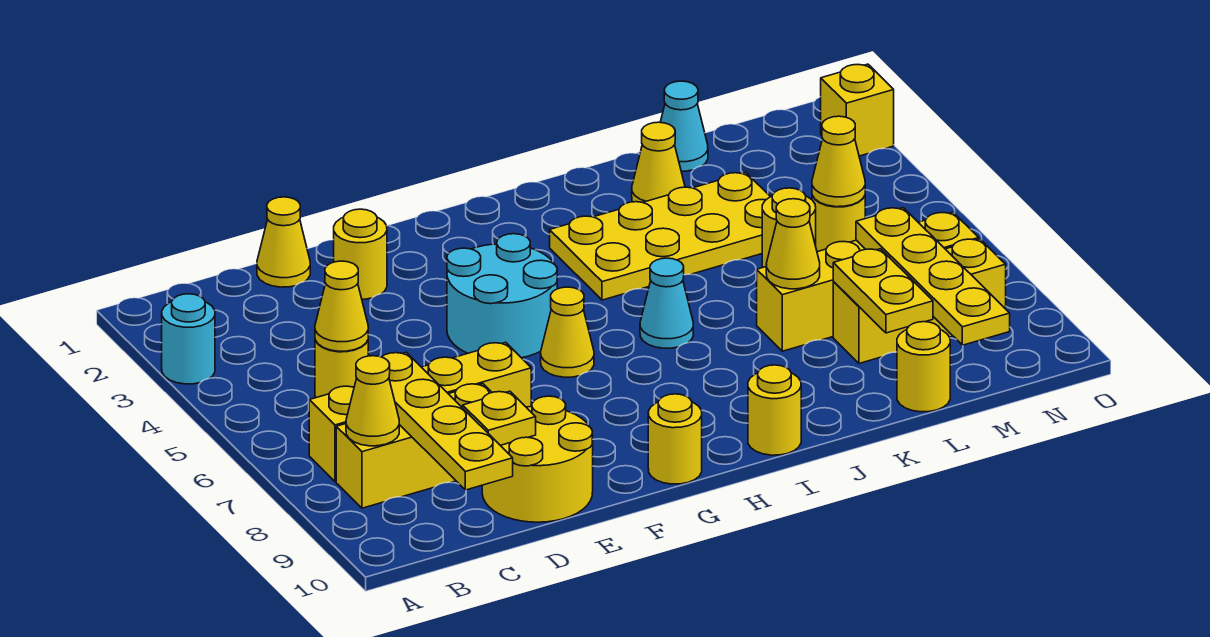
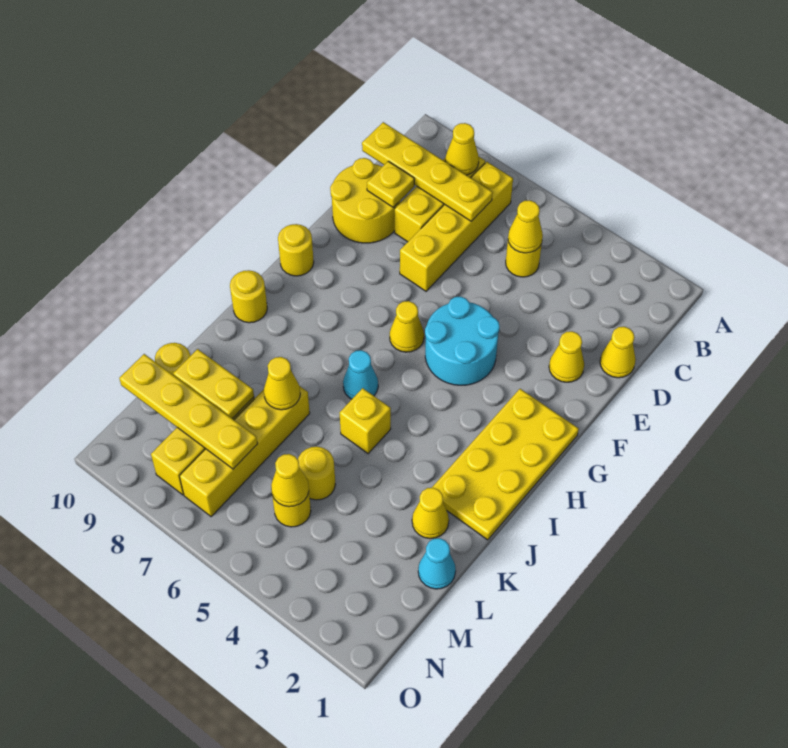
cyan 1x1 round brick [162,294,215,384] -> none
yellow 1x1 round brick [334,209,387,299] -> yellow 1x1 cone [549,331,584,382]
yellow 2x4 plate [550,172,770,300] -> yellow 2x4 plate moved to [432,389,579,540]
yellow 1x1 brick [821,64,894,156] -> yellow 1x1 brick moved to [340,388,391,454]

